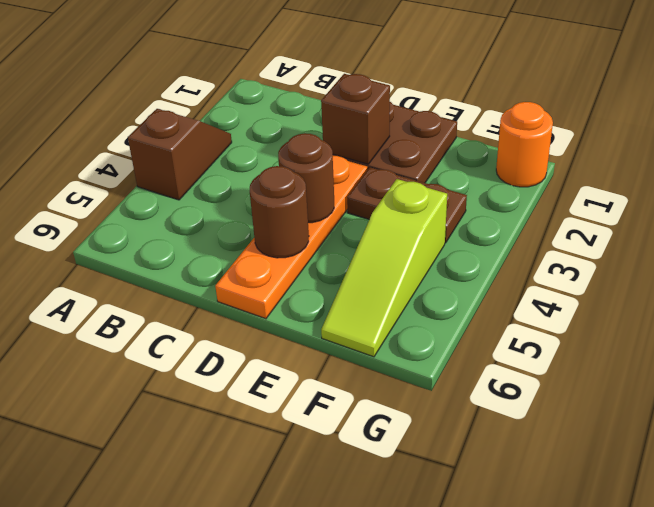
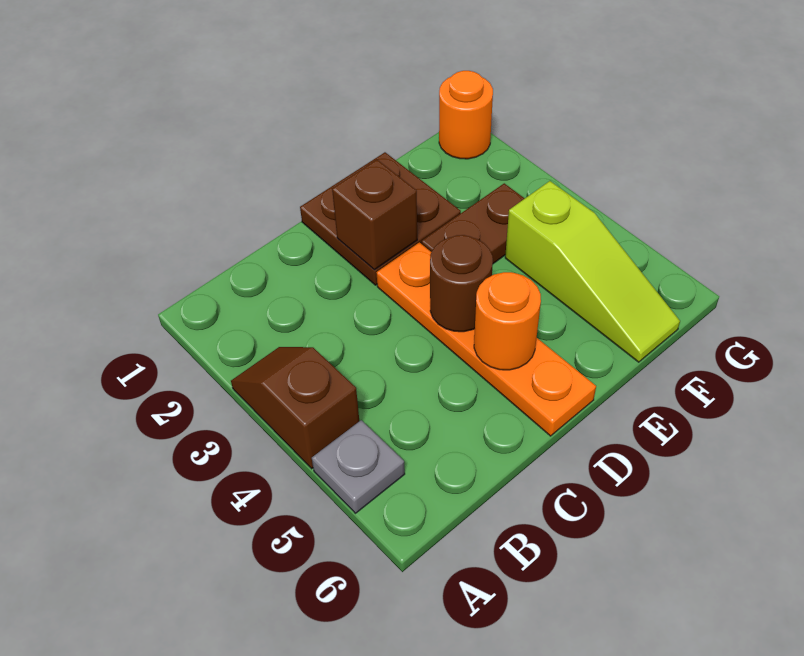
none -> grey 1x1 plate [312,420,405,513]
brown 1x1 round brick [250,166,309,258] -> orange 1x1 round brick [474,272,541,370]

